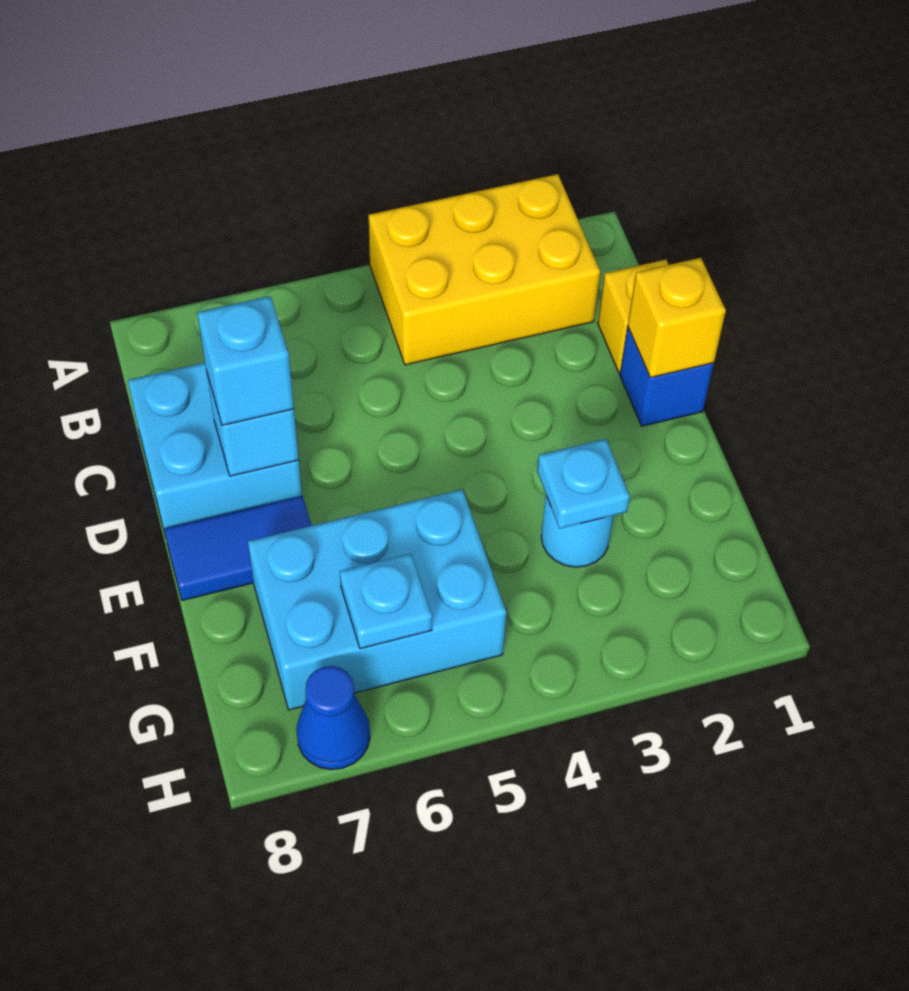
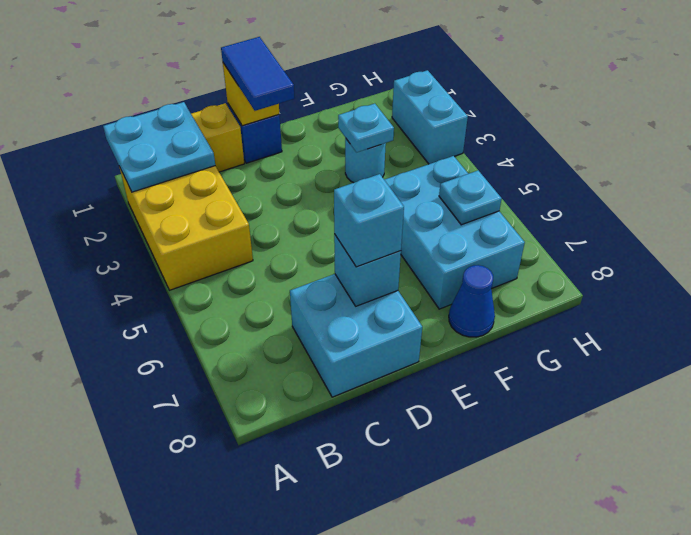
none -> cyan 2x2 plate [103,102,215,192]
blue 1x2 tile [164,496,312,600] -> blue 1x2 tile moved to [221,37,295,111]
none -> cyan 1x2 brick [392,70,468,164]
blue 1x1 cone [296,666,370,770] -> blue 1x1 cone moved to [449,265,495,337]

